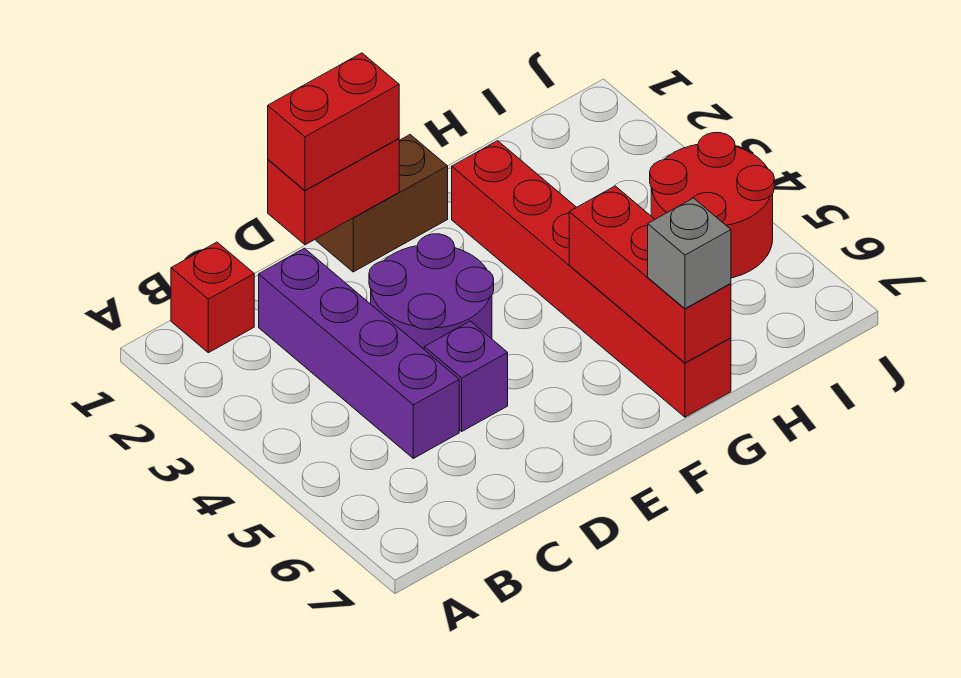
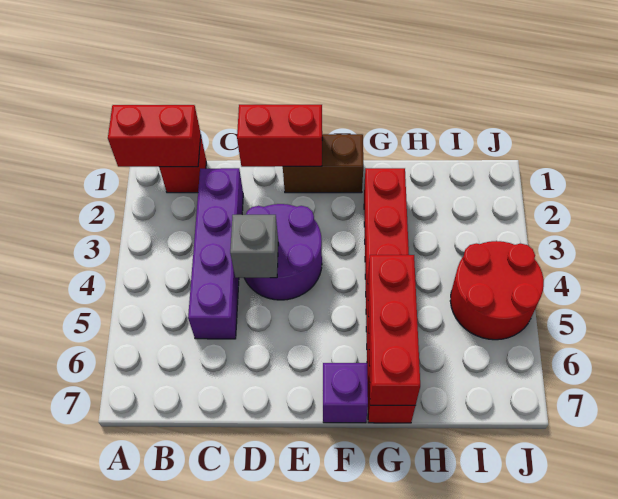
red 1x2 brick [268,53,399,190] -> red 1x2 brick moved to [108,105,201,167]
purple 1x1 brick [424,321,508,431] -> purple 1x1 brick moved to [323,363,368,423]
grey 1x1 brick [648,198,731,309] -> grey 1x1 brick moved to [230,215,278,278]

